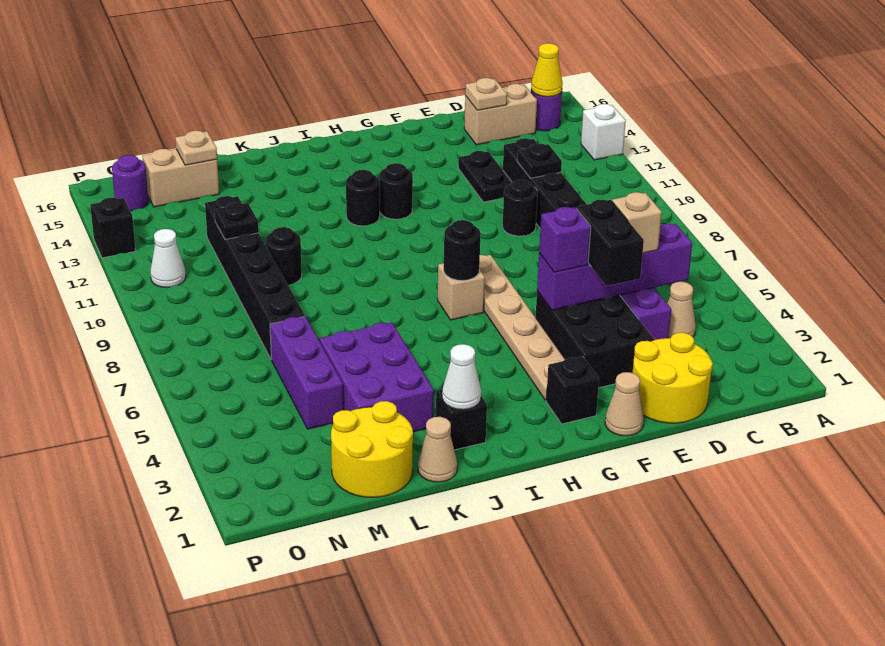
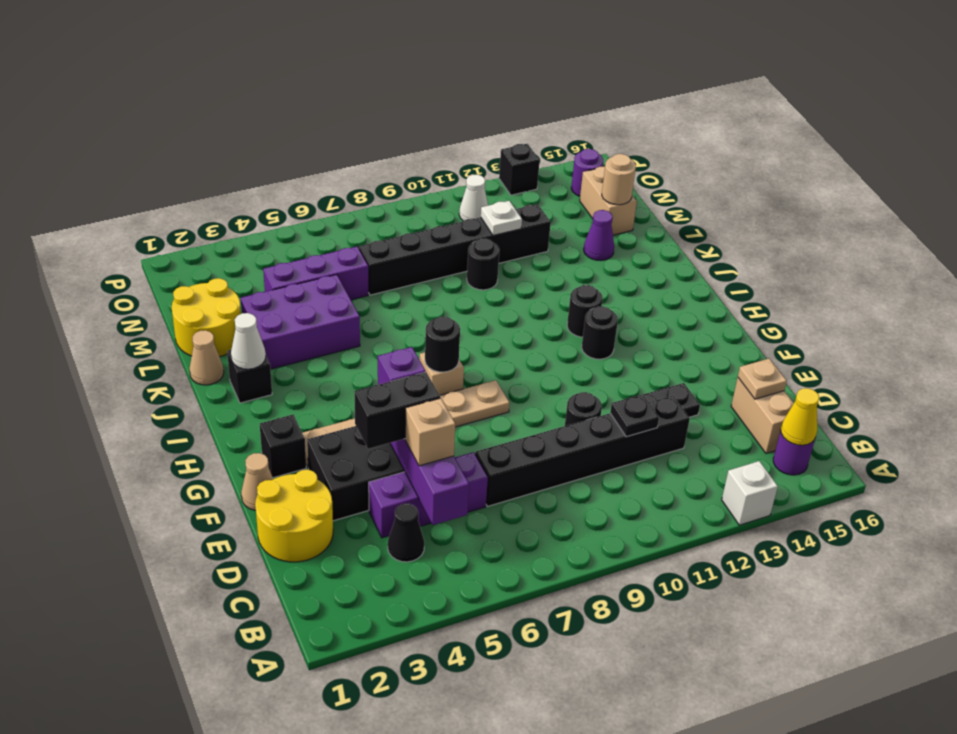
tan 1x1 cone [667,282,696,338] -> black 1x1 cone [388,503,424,562]
none -> purple 1x1 cone [584,210,614,261]
black 1x1 plate [214,203,259,239] -> white 1x1 plate [481,201,522,236]
tan 1x1 plate [175,131,217,165] -> tan 1x1 round brick [602,154,636,205]

